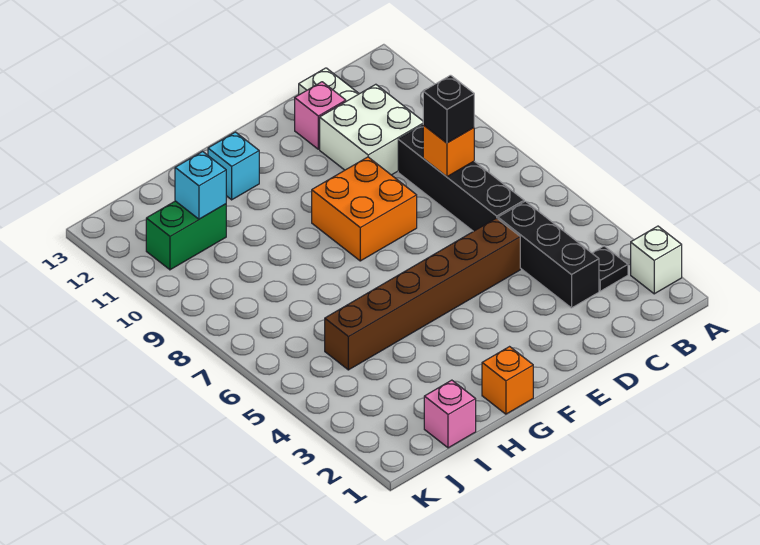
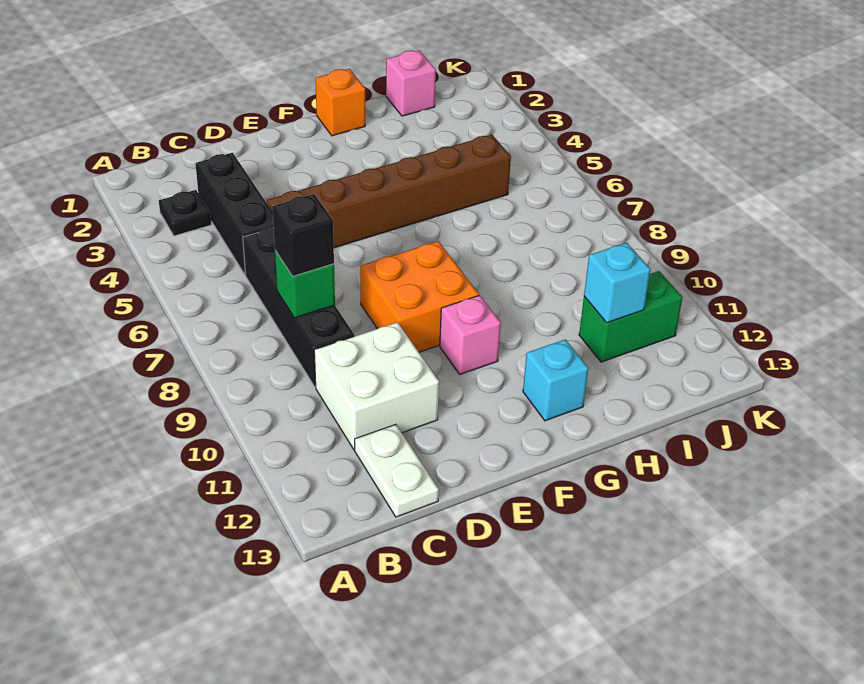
white 1x1 brick [631,226,682,294] -> none
orange 1x1 brick [423,125,474,177] -> green 1x1 brick [275,251,335,318]
pink 1x1 brick [295,82,346,149] -> pink 1x1 brick moved to [440,295,501,374]

